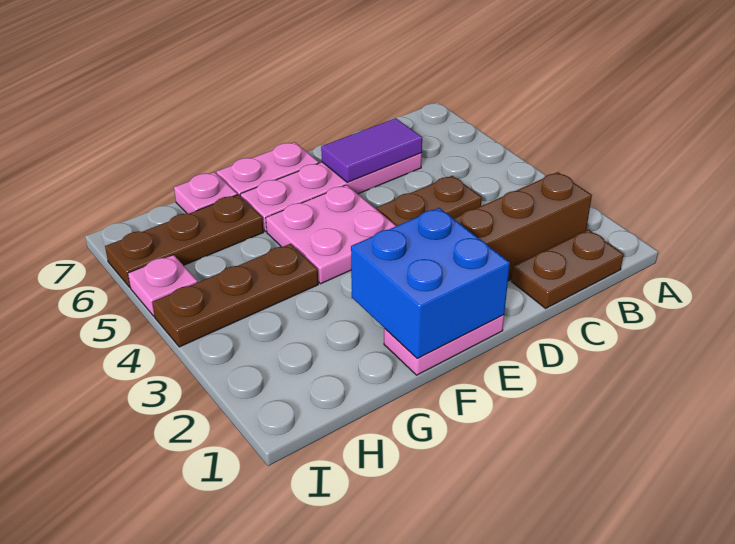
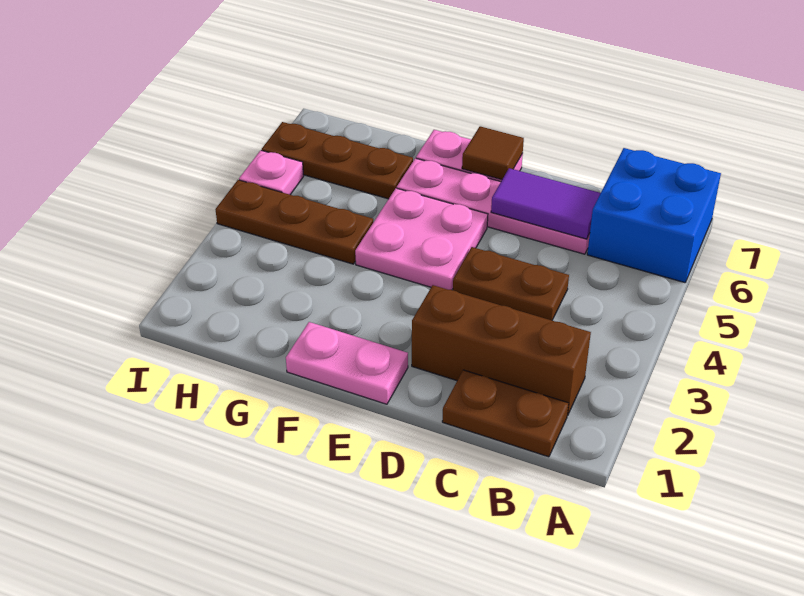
blue 2x2 brick [351,208,510,358] -> blue 2x2 brick moved to [587,148,721,283]
none -> brown 1x1 tile [462,126,524,180]
pink 1x1 plate [174,172,237,214] -> none

